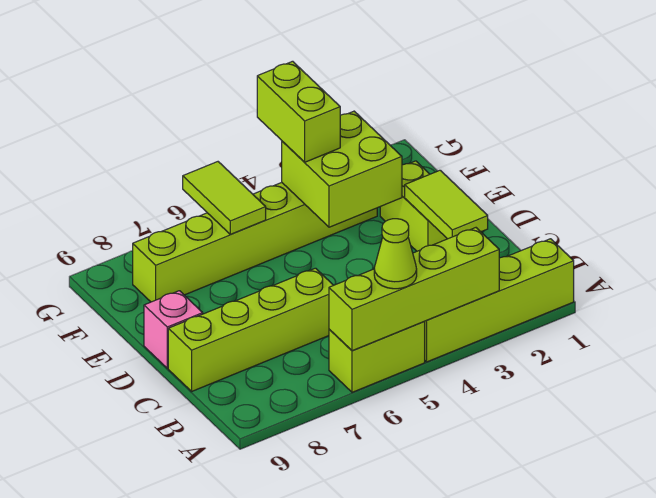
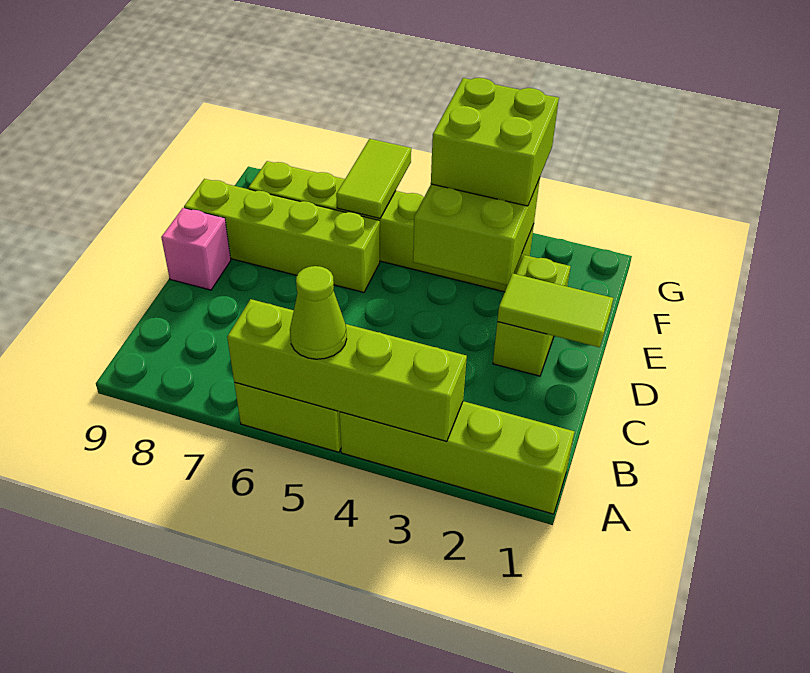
lime 1x2 tile [405,170,488,239] -> lime 1x2 tile turned to [497,274,613,347]
lime 1x4 brick [168,268,333,391] -> lime 1x4 brick moved to [184,179,380,292]
lime 1x2 brick [257,61,340,162] -> lime 2x2 brick [431,78,559,206]

